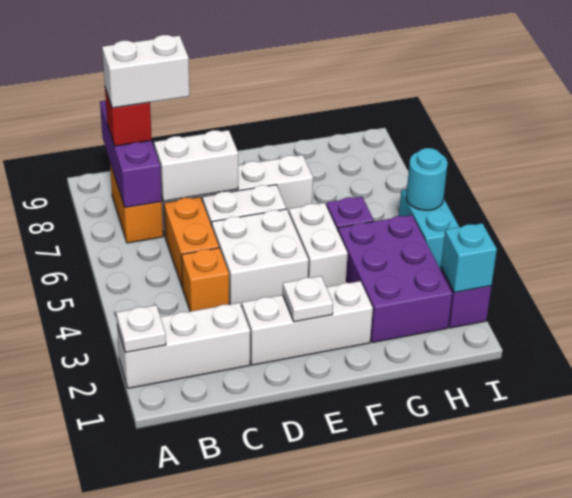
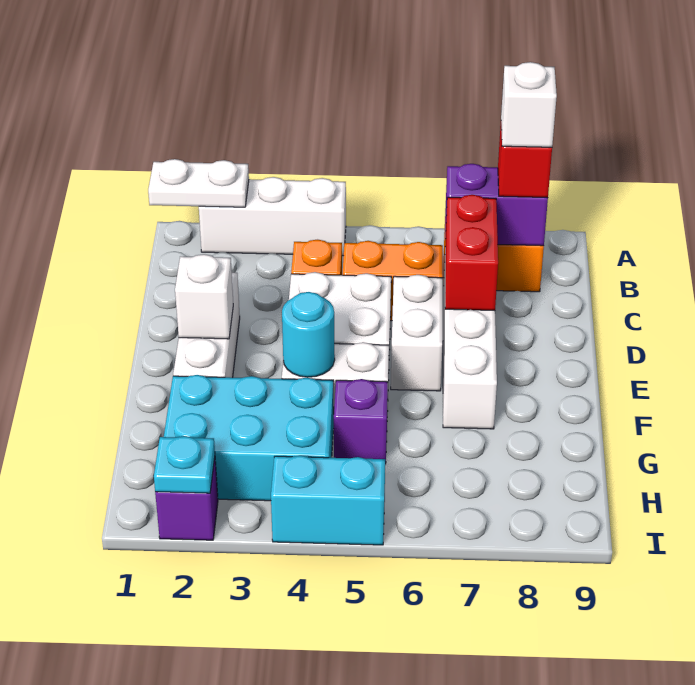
white 1x3 brick [117,303,250,388] -> white 1x3 brick turned to [199,177,346,256]
white 1x1 plate [116,305,166,352] -> white 1x2 plate [148,159,249,207]
purple 1x3 brick [100,100,162,208] -> purple 1x2 brick [445,164,548,246]
white 1x2 brick [102,35,189,108] -> white 1x1 brick [501,62,557,147]
white 1x2 brick [154,130,238,201] -> red 1x2 brick [445,195,498,311]
white 1x1 plate [283,276,333,322] -> white 1x1 brick [175,254,233,339]
purple 2x3 brick [338,215,452,343] -> cyan 2x3 brick [164,375,334,501]
cyan 1x1 brick [441,223,497,292] -> cyan 1x1 plate [154,436,215,493]
cyan 1x1 round brick [406,148,448,210] -> cyan 1x1 round brick moved to [282,292,335,377]

